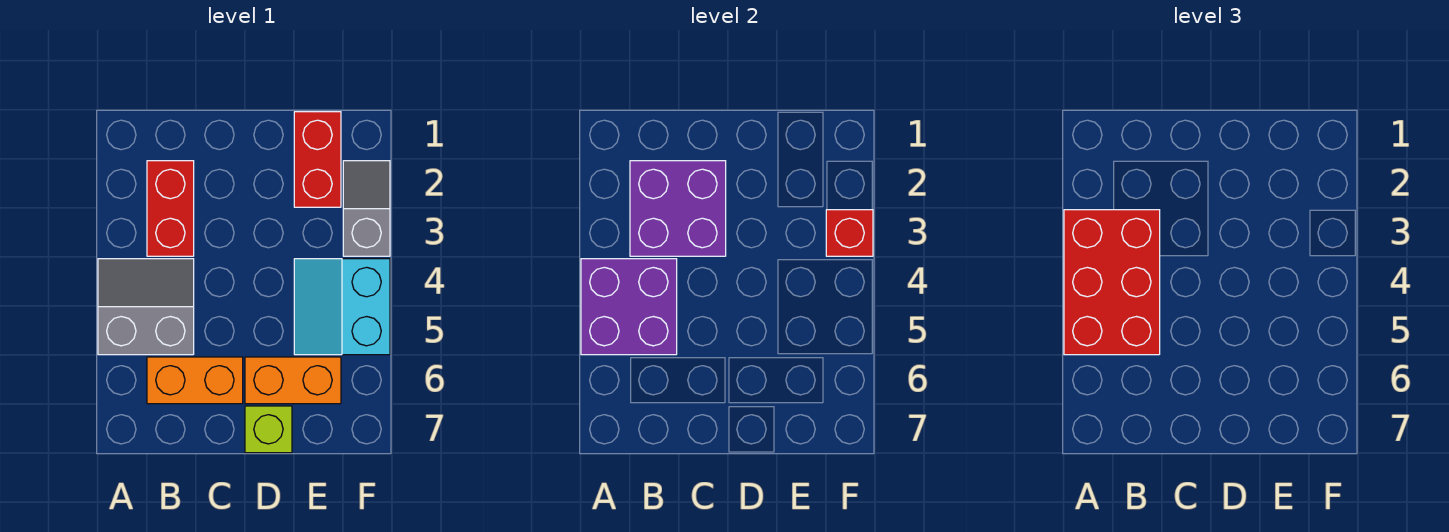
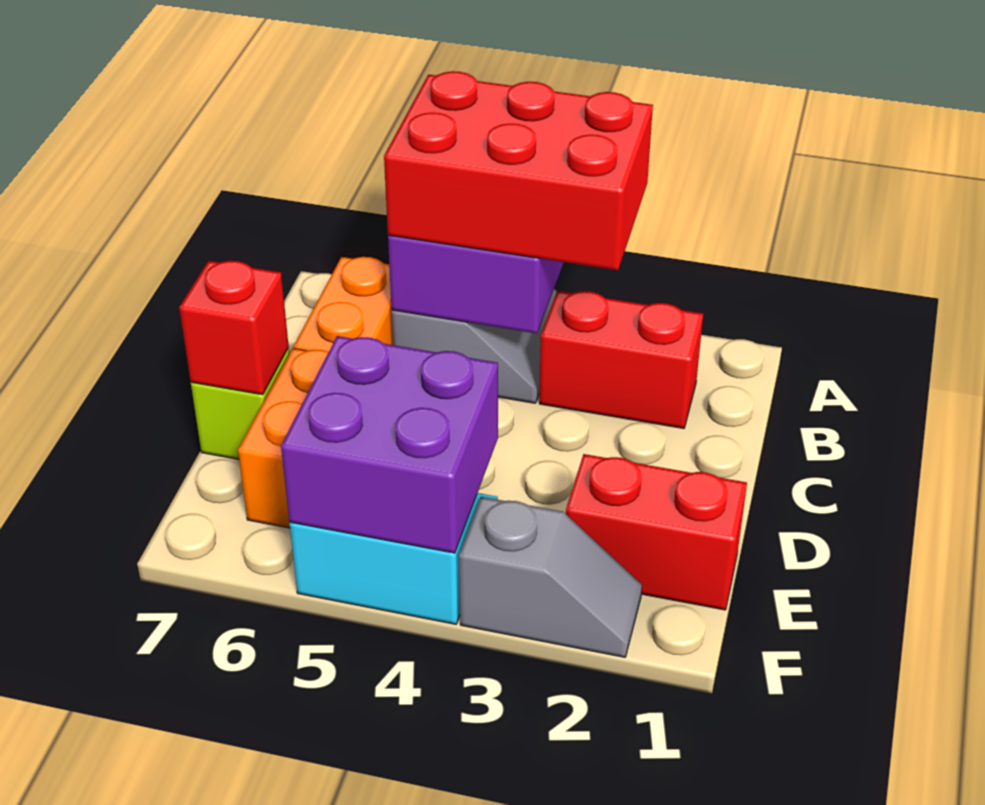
purple 2x2 brick [630,161,726,256] -> purple 2x2 brick moved to [281,336,498,553]
red 1x1 brick [826,210,873,256] -> red 1x1 brick moved to [179,261,289,395]

